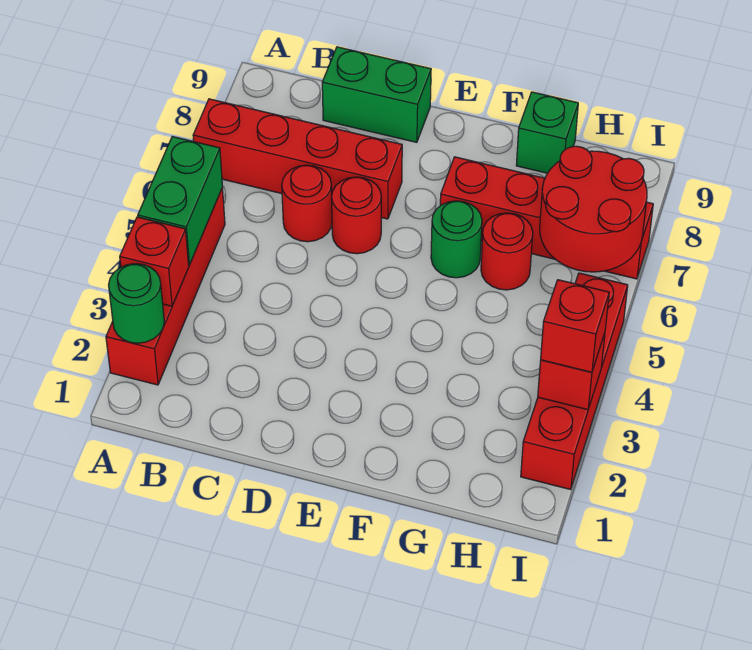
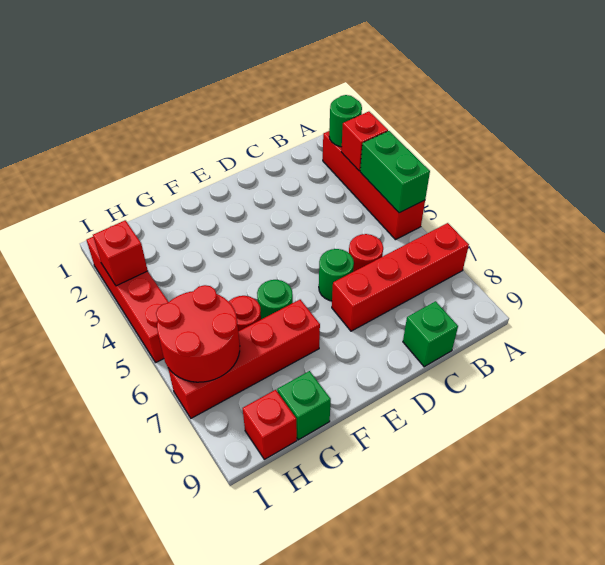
green 1x2 brick [322,47,431,142] -> green 1x1 brick [403,301,458,367]
red 1x1 round brick [332,177,381,254] -> green 1x1 round brick [319,249,354,301]
red 1x1 brick [541,280,609,372] -> red 1x1 brick moved to [243,390,297,459]

